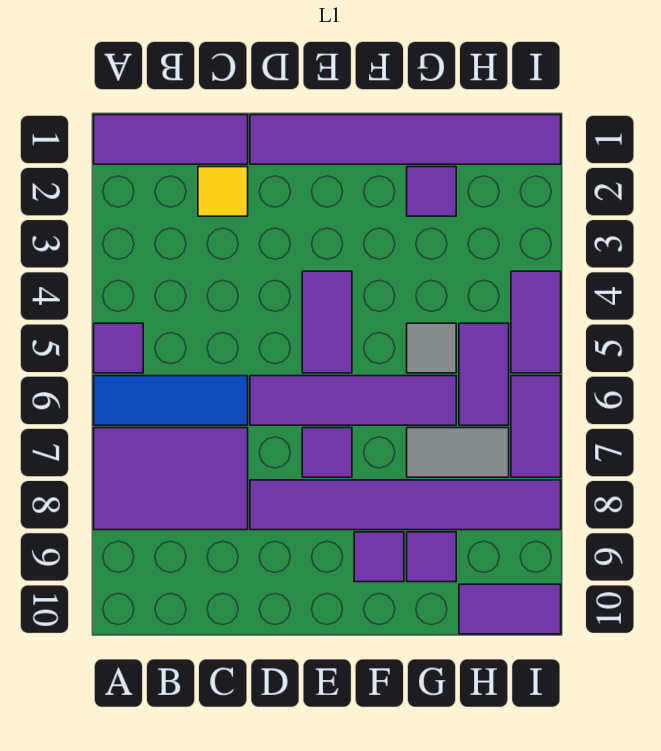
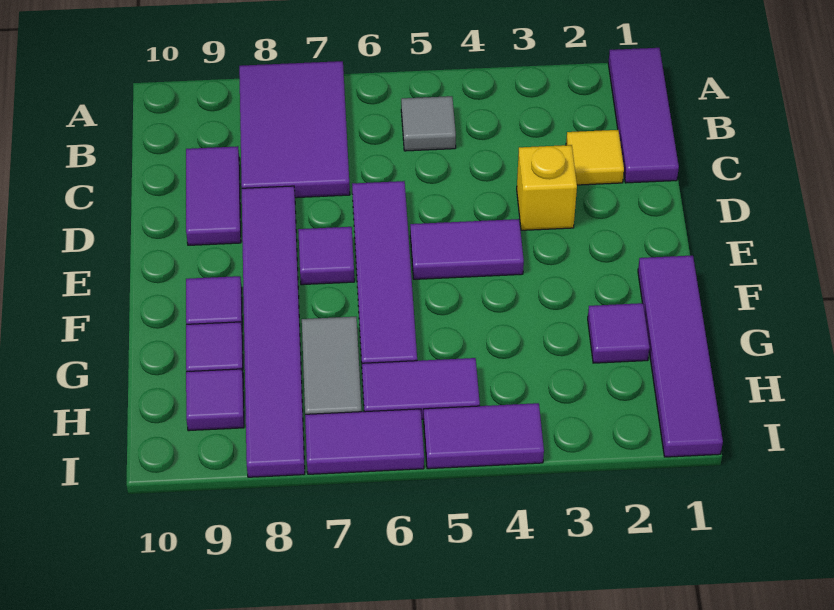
purple 1x1 tile [94,323,143,373] -> purple 1x1 tile moved to [186,369,244,431]
blue 1x3 tile [94,376,248,425] -> none
purple 1x6 tile [250,115,561,164] -> purple 1x4 tile [638,255,723,457]
none -> yellow 1x1 brick [517,145,577,230]
grey 1x1 tile [407,323,456,373] -> grey 1x1 tile moved to [401,96,456,151]
purple 1x2 tile [459,584,561,634] -> purple 1x2 tile moved to [186,146,241,245]

